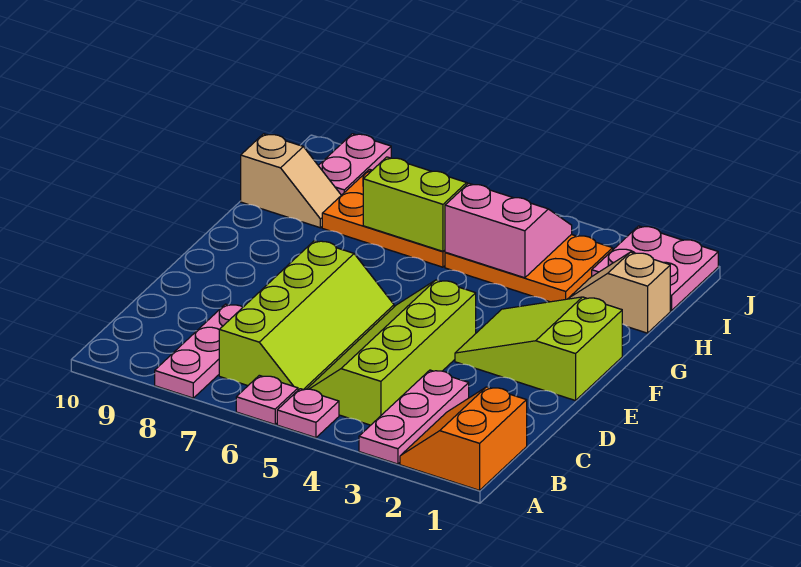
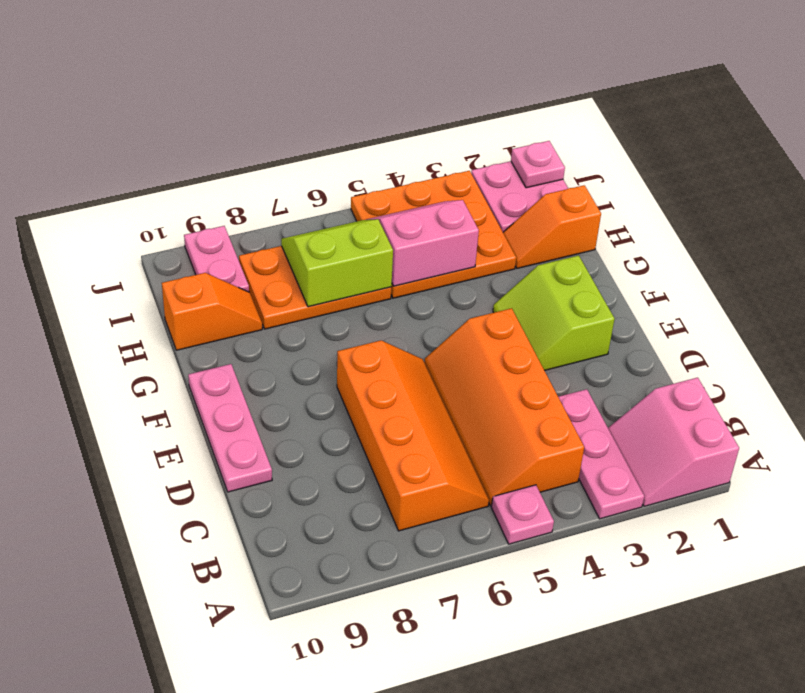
orange 2x2 slope [400,387,527,490] -> pink 2x2 slope [608,378,739,506]
pink 1x1 plate [236,375,298,424] -> pink 1x1 plate moved to [511,141,565,188]
pink 1x3 plate [155,304,243,398] -> pink 1x3 plate moved to [188,364,272,492]
lime 2x4 slope [307,280,476,425] -> orange 2x4 slope [424,308,584,506]
lime 2x4 slope [219,241,394,390] -> orange 2x4 slope [337,341,489,531]
lime 2x3 slope [455,297,622,401] -> lime 2x2 slope [493,256,615,370]
tan 1x2 slope [568,252,670,333] -> orange 1x2 slope [503,185,601,268]
orange 2x3 plate [445,234,613,302] -> orange 3x3 plate [351,171,516,298]
tan 1x2 slope [241,134,341,228] -> orange 1x2 slope [162,273,262,350]

